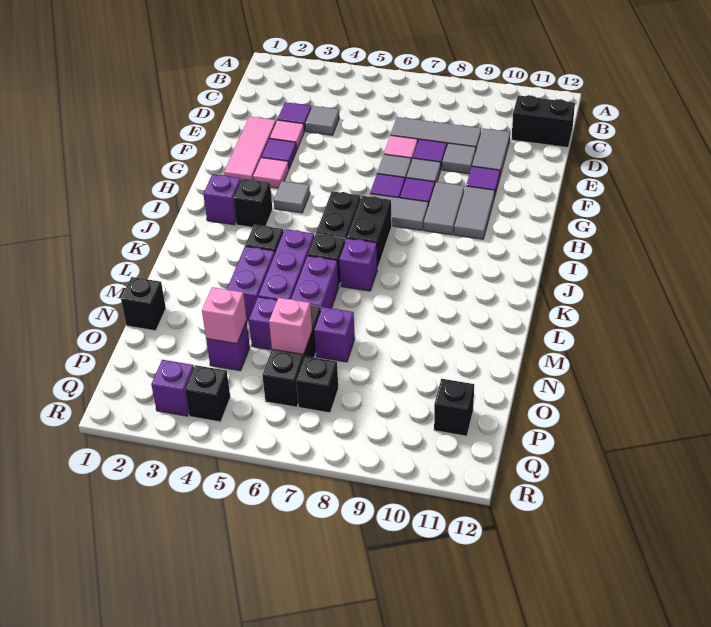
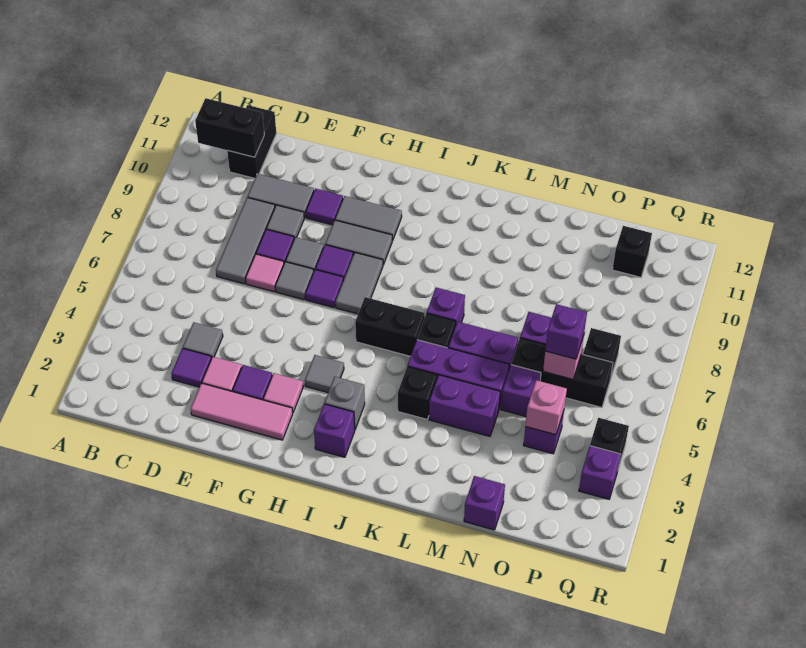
black 1x1 brick [233,179,273,227] -> grey 1x1 brick [325,377,365,429]
black 1x2 brick [347,196,392,268] -> black 1x2 brick moved to [195,98,264,157]
black 1x1 brick [121,277,166,331] -> purple 1x1 brick [464,476,505,530]
none -> purple 1x1 brick [545,304,587,359]

